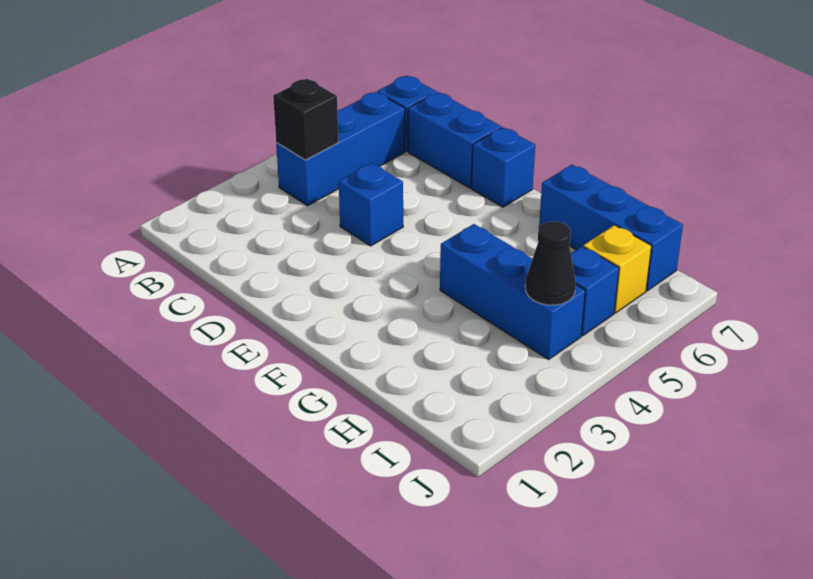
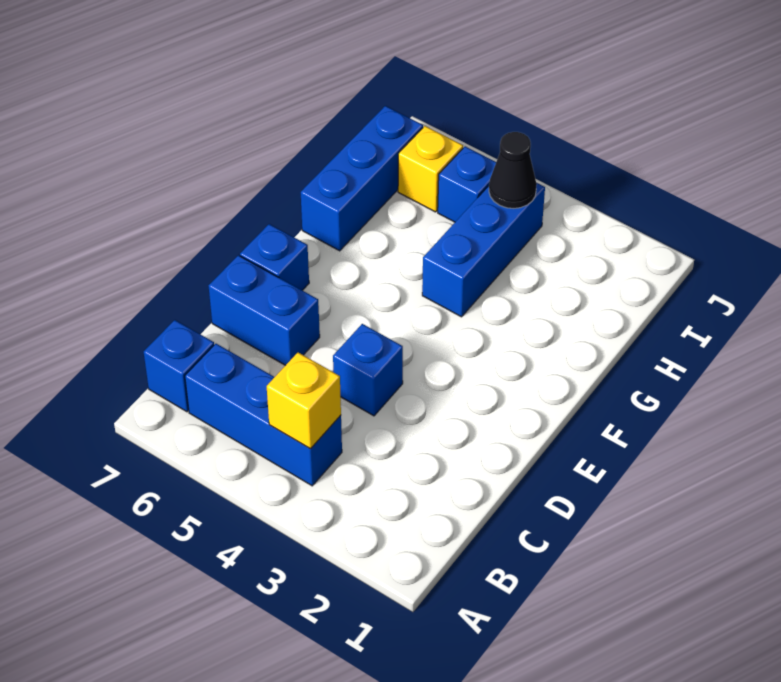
black 1x1 brick [273,79,339,160] -> yellow 1x1 brick [267,353,341,449]
blue 1x2 brick [408,92,501,188] -> blue 1x2 brick turned to [209,255,320,365]

